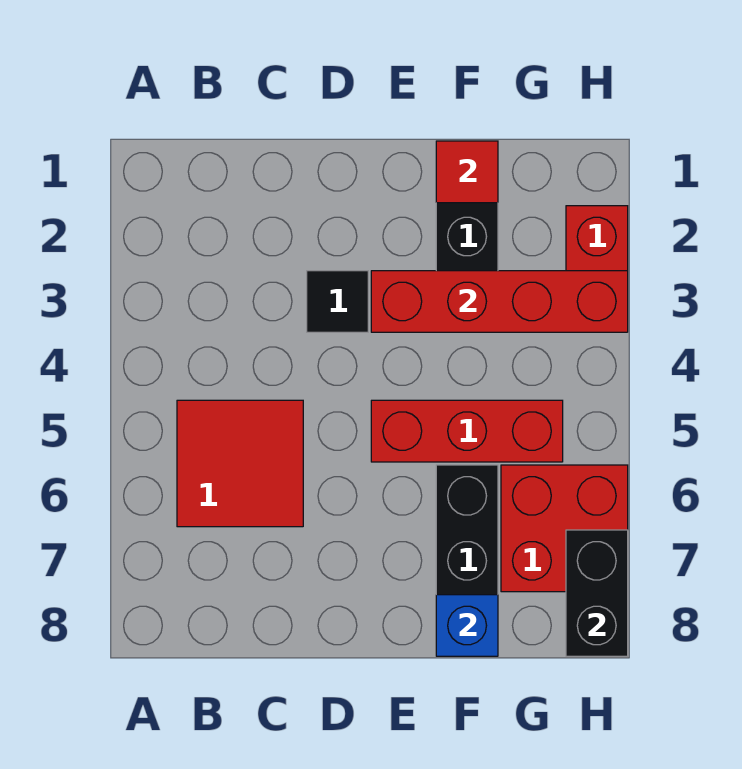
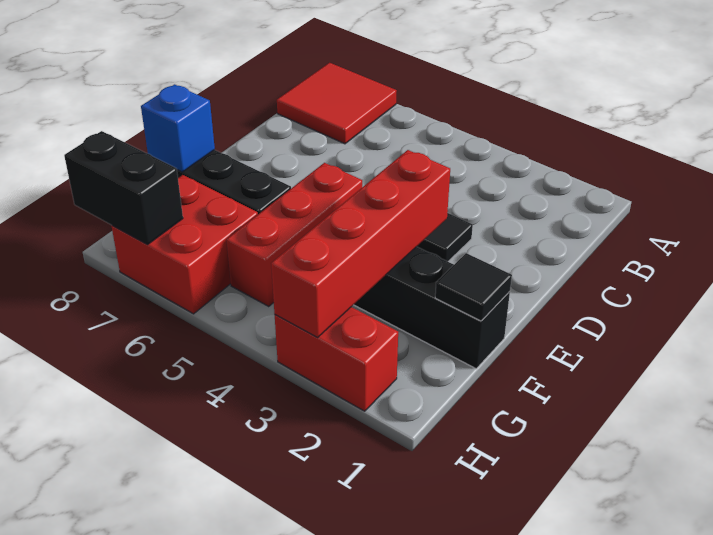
red 2x2 tile [177,400,303,527] -> red 2x2 tile moved to [277,63,397,144]
red 1x1 tile [436,141,498,203] -> black 1x1 tile [435,253,512,321]

